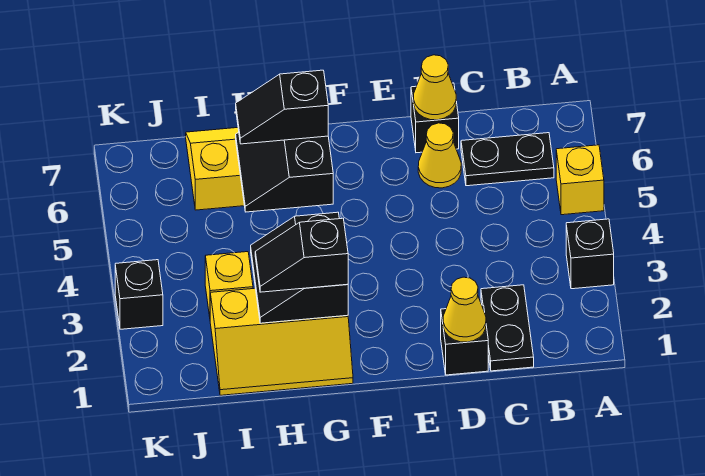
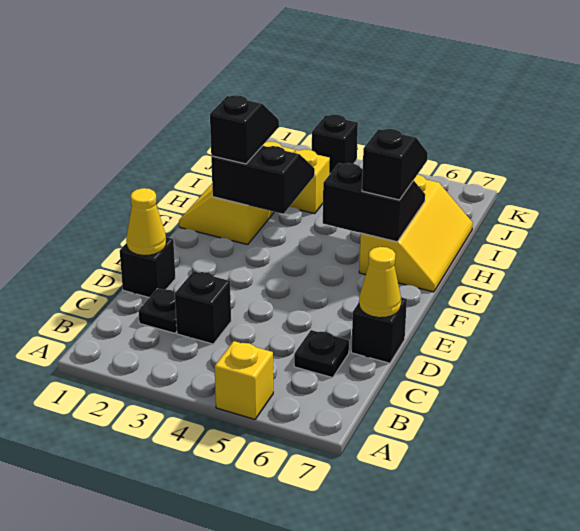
black 1x1 brick [566,219,614,289] -> black 1x1 brick moved to [175,271,231,344]
black 1x2 plate [461,133,554,186] -> black 1x1 plate [294,330,349,378]
black 1x2 plate [481,285,534,371] -> black 1x1 plate [138,289,177,333]
yellow 1x1 cone [418,123,461,188] -> none

